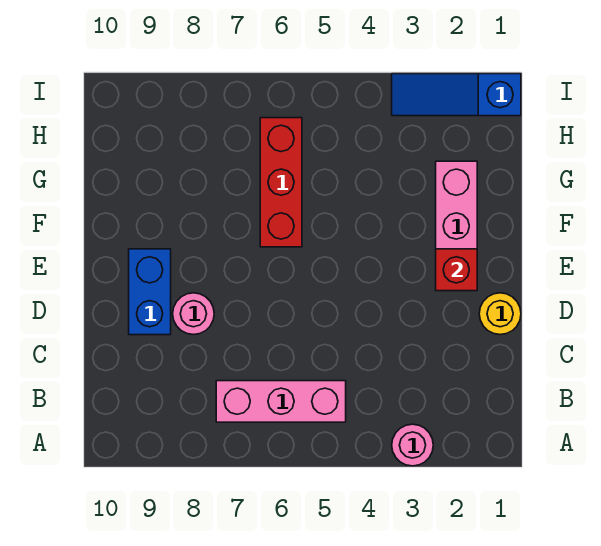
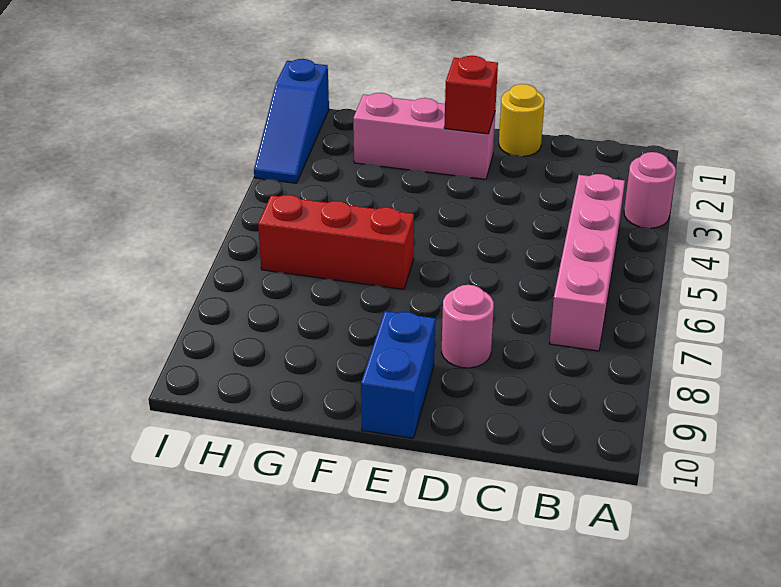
pink 1x3 brick [216,381,346,422] -> pink 1x4 brick [550,174,625,351]
blue 1x2 brick [129,249,171,335] -> blue 1x2 brick turned to [361,311,435,438]

